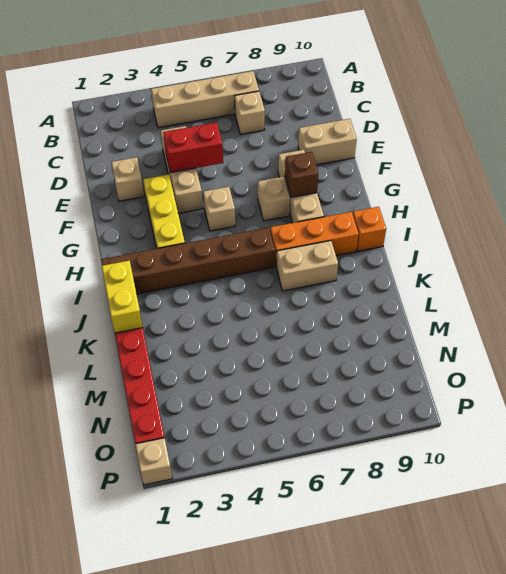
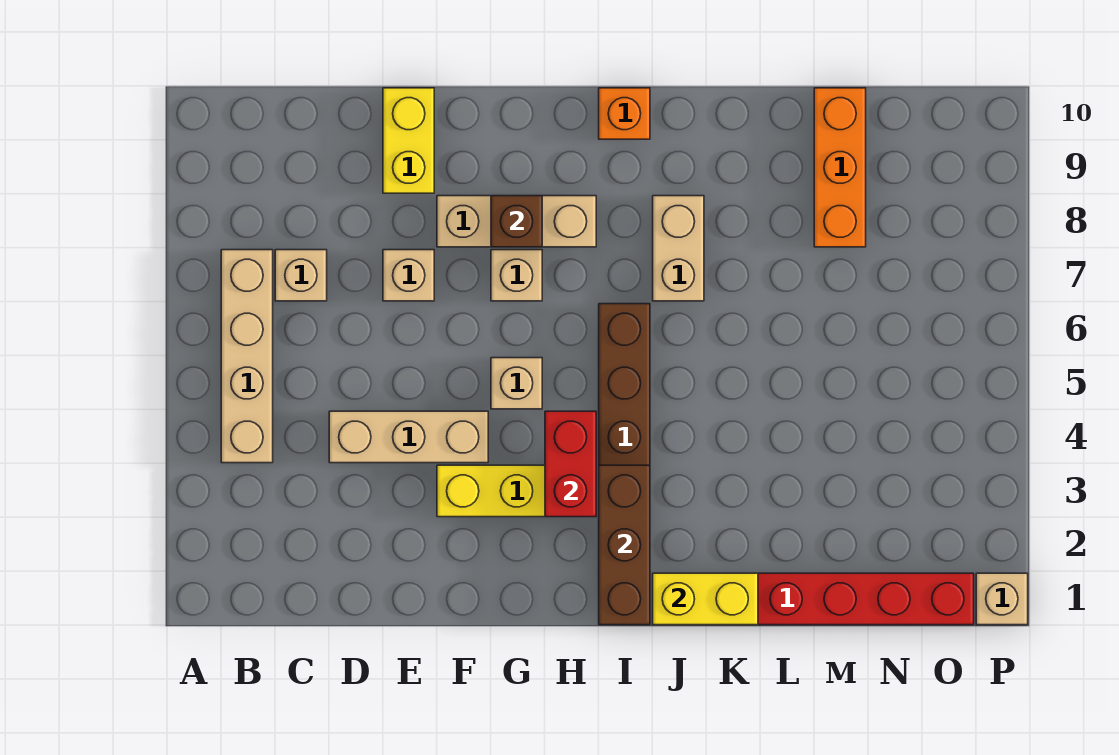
tan 1x1 brick [111,157,144,201] -> tan 1x1 brick moved to [383,250,434,301]
red 1x2 brick [163,122,223,173] -> red 1x2 brick moved to [545,411,596,517]
tan 1x2 brick [298,119,357,165] -> yellow 1x2 brick [383,88,434,193]
none -> brown 1x3 brick [599,465,650,625]
orange 1x3 brick [270,212,359,265] -> orange 1x3 brick moved to [814,88,866,247]

